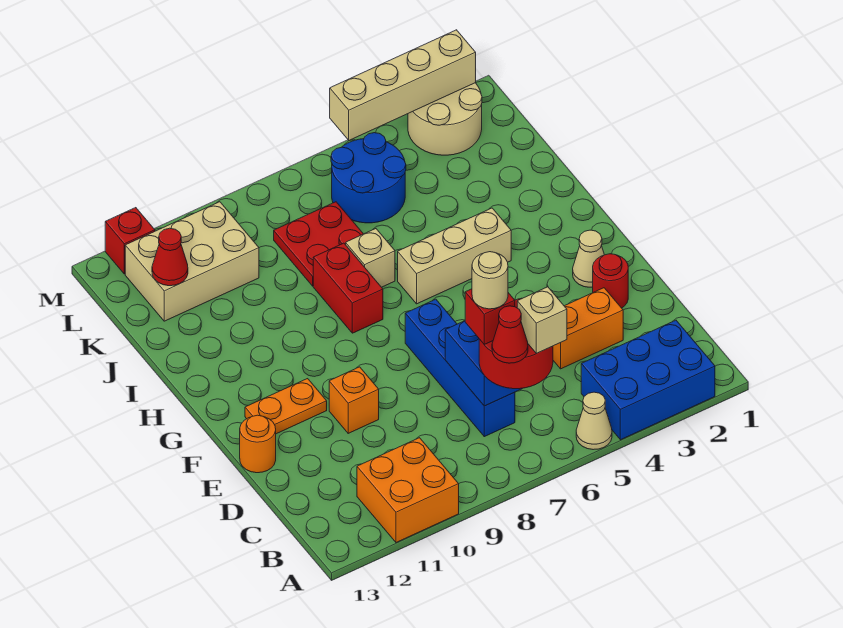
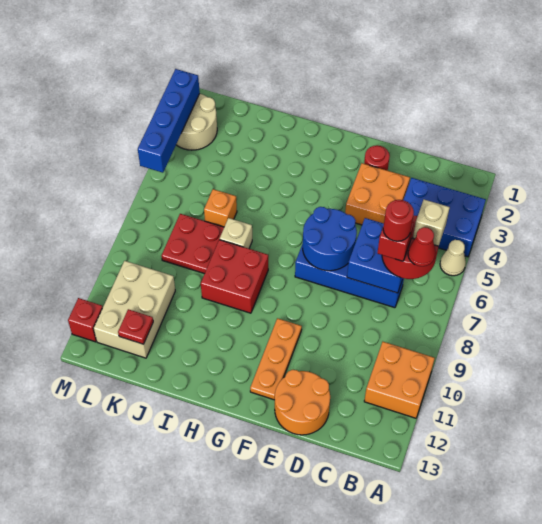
blue 2x3 brick [581,320,715,440] -> blue 2x3 brick turned to [404,178,486,257]
tan 1x1 round brick [472,252,508,309] -> red 1x1 round brick [383,200,414,241]
orange 1x2 brick [553,288,623,369] -> orange 2x2 brick [345,163,410,225]
orange 1x1 brick [329,367,379,433] -> orange 1x1 brick moved to [204,189,237,227]
orange 1x1 round brick [240,415,276,473] -> orange 2x2 round brick [275,370,330,435]
tan 1x1 cone [573,230,604,287] -> none
orange 1x2 plate [245,379,327,434] -> orange 1x3 plate [250,318,302,400]
tan 1x3 brick [398,208,511,304] -> none
red 1x2 brick [313,243,383,333] -> red 2x2 brick [201,240,268,313]
blue 2x2 round brick [331,133,406,223] -> blue 2x2 round brick moved to [303,207,357,271]
red 1x1 cone [152,228,188,286] -> red 1x1 plate [118,309,153,344]
tan 1x4 brick [330,30,476,141] -> blue 1x4 brick [138,69,200,173]

